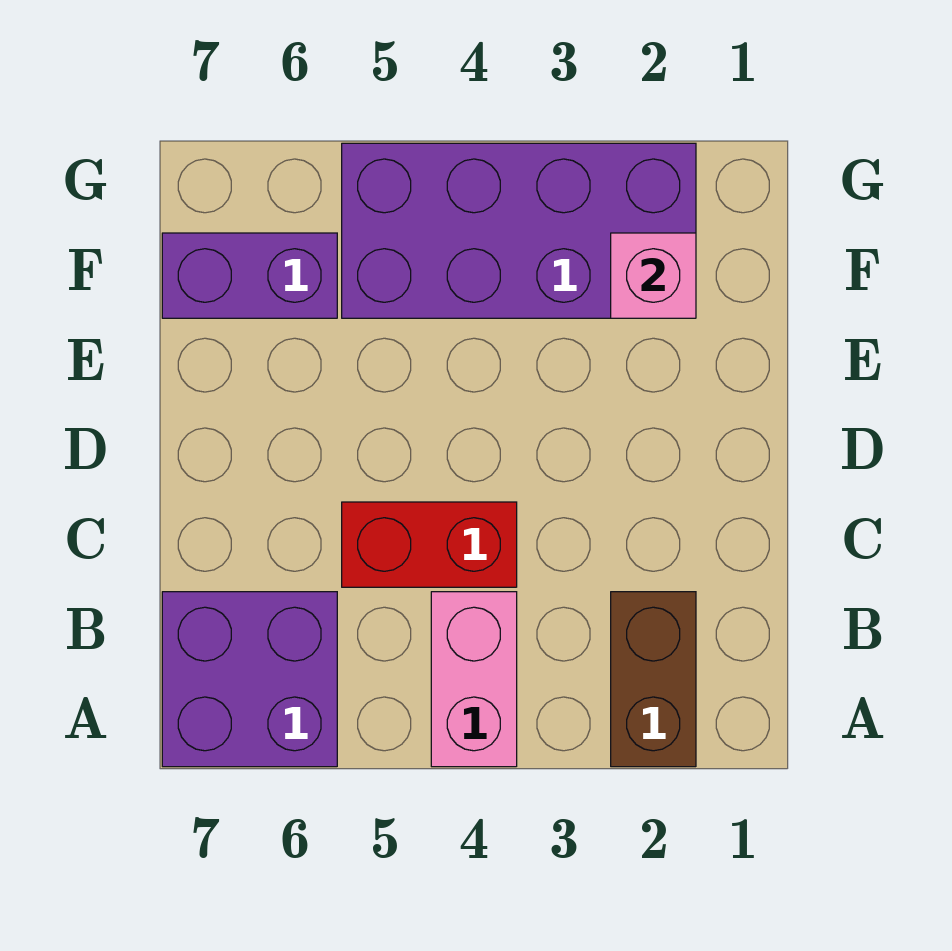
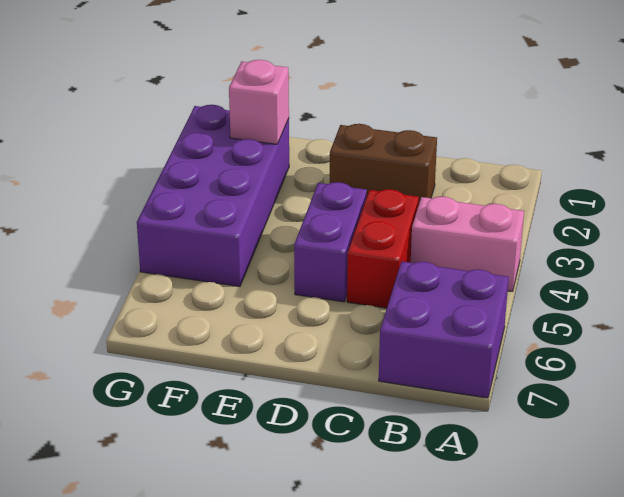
brown 1x2 brick [611,592,696,767] -> brown 1x2 brick moved to [330,124,437,206]
purple 1x2 brick [162,233,337,318] -> purple 1x2 brick moved to [294,182,367,302]

